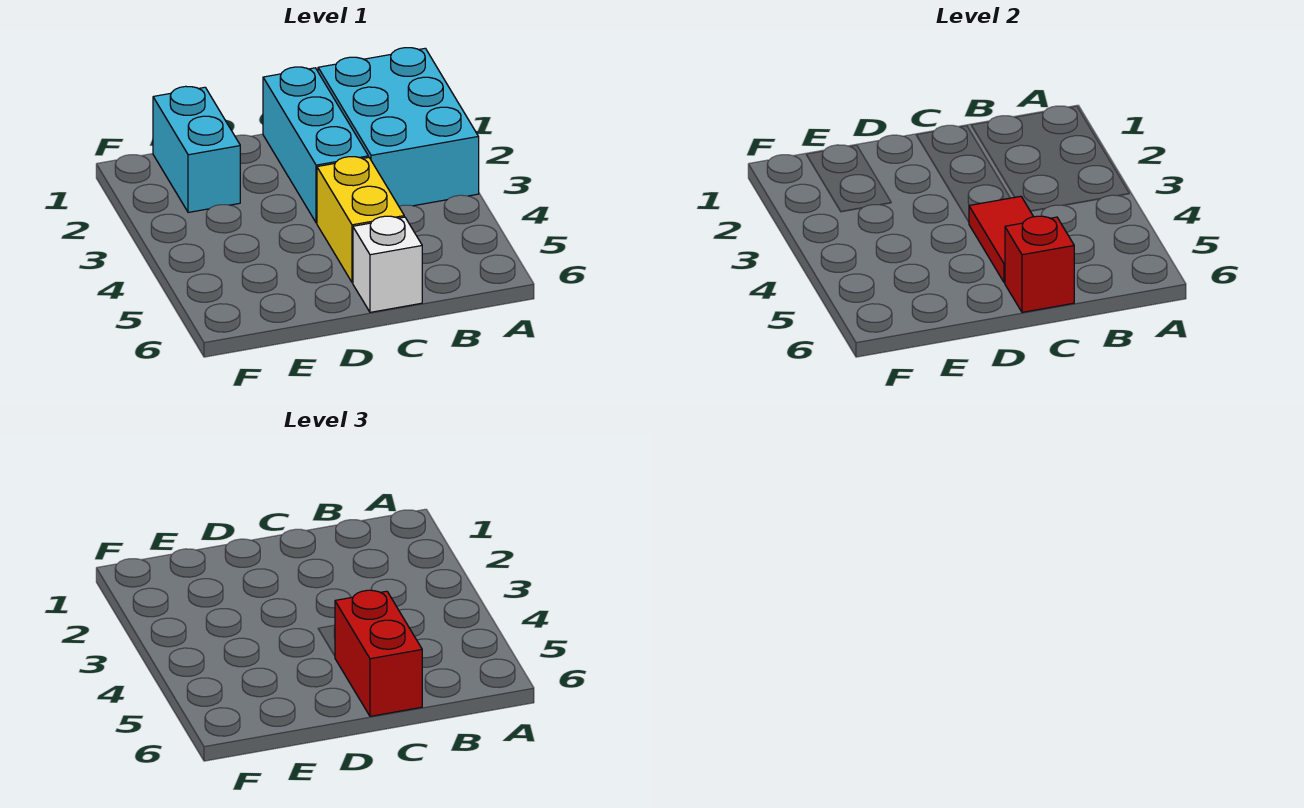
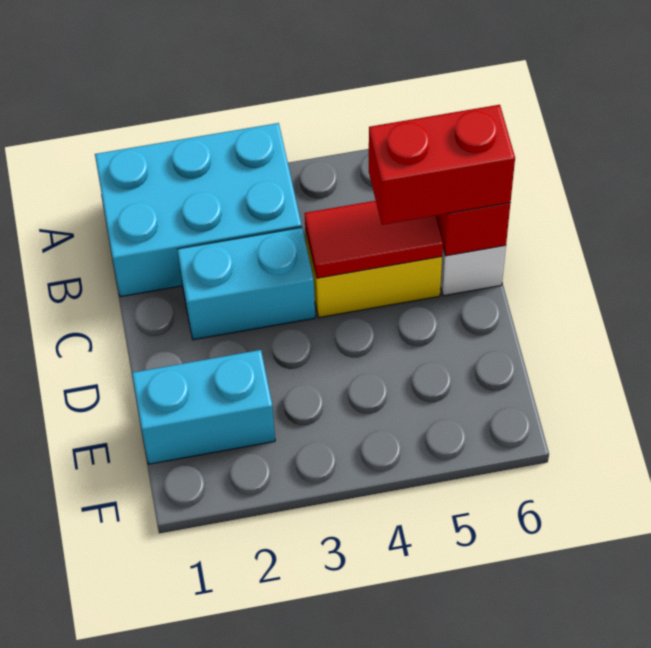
cyan 1x3 brick [263,67,368,223] -> cyan 1x2 brick [177,228,315,340]

